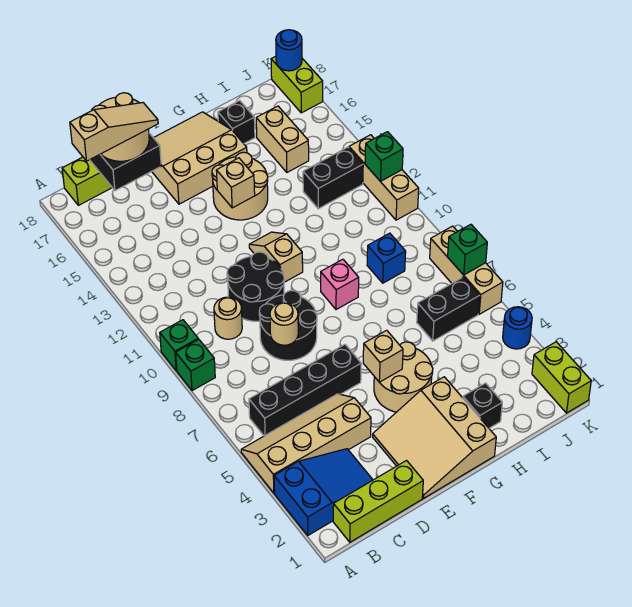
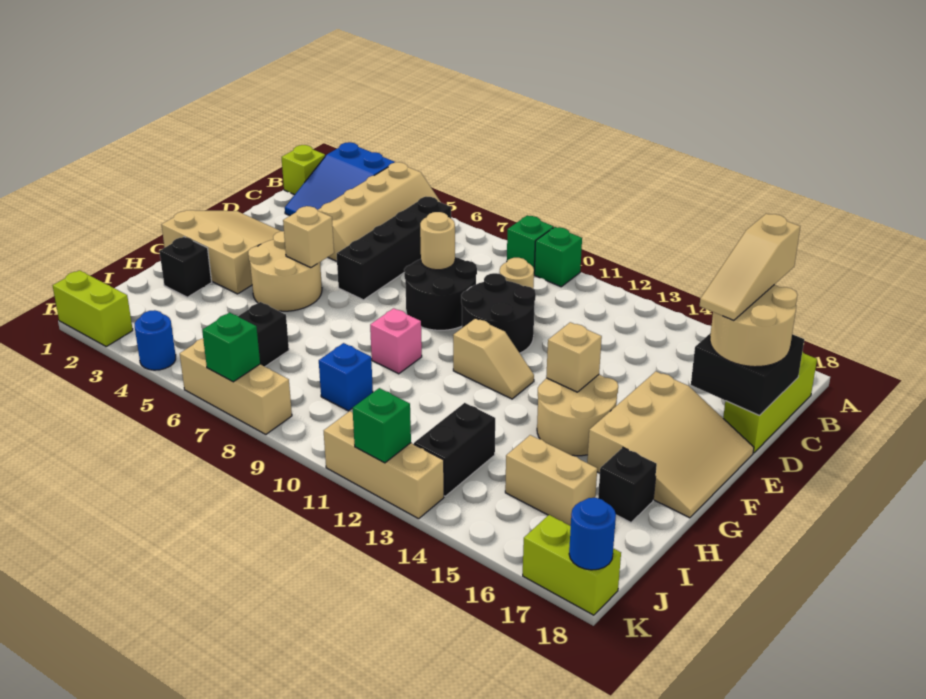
lime 1x3 brick [333,461,423,542] -> lime 1x1 brick [281,145,325,195]

